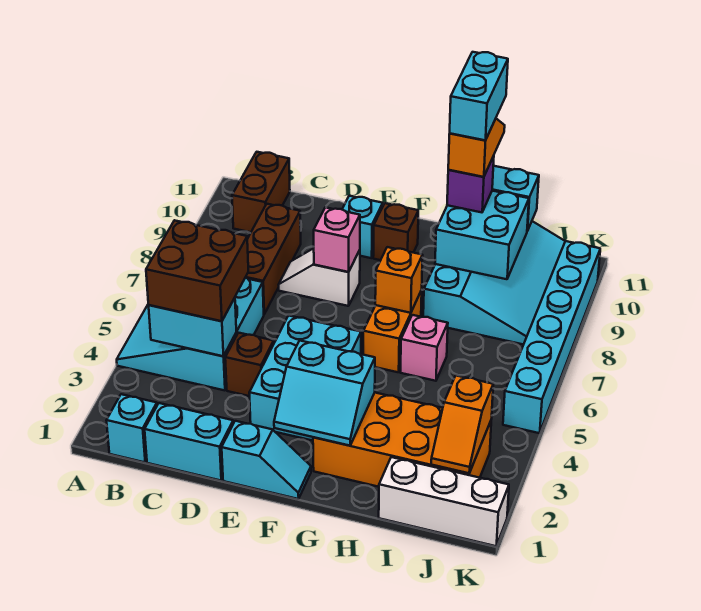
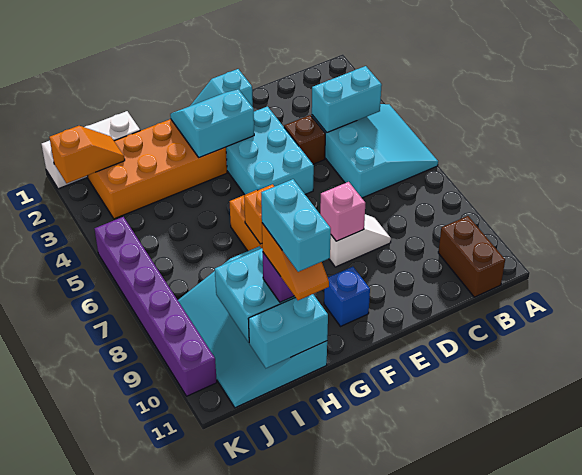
cyan 1x1 brick [106,394,157,462] -> none
brown 2x2 brick [146,220,248,321] -> none
cyan 1x2 brick [145,403,233,481] -> none
brown 1x3 brick [245,204,301,314] -> none
cyan 1x1 brick [342,196,383,258] -> none
brown 1x1 brick [373,203,418,260] -> blue 1x1 brick [324,267,370,327]
pink 1x1 brick [401,315,448,381] -> none
orange 1x2 slope [431,376,493,473] -> orange 1x2 slope turned to [49,126,125,183]
cyan 1x6 brick [503,241,600,433] -> purple 1x6 brick [95,217,217,396]

